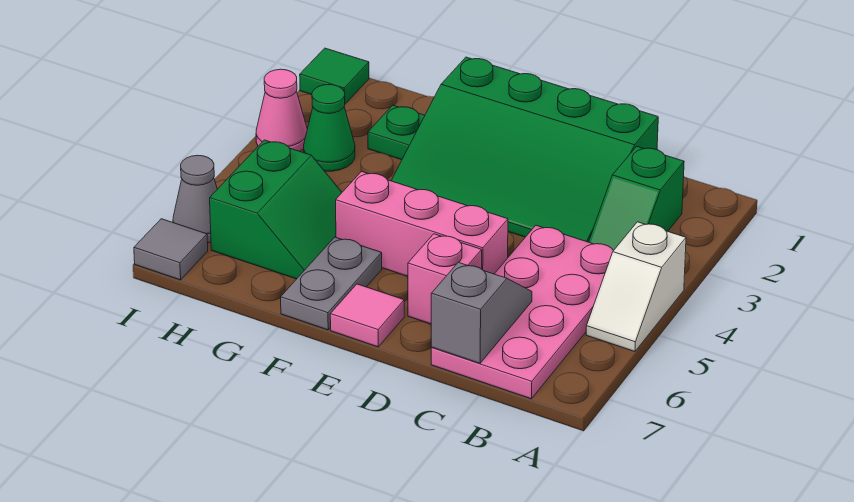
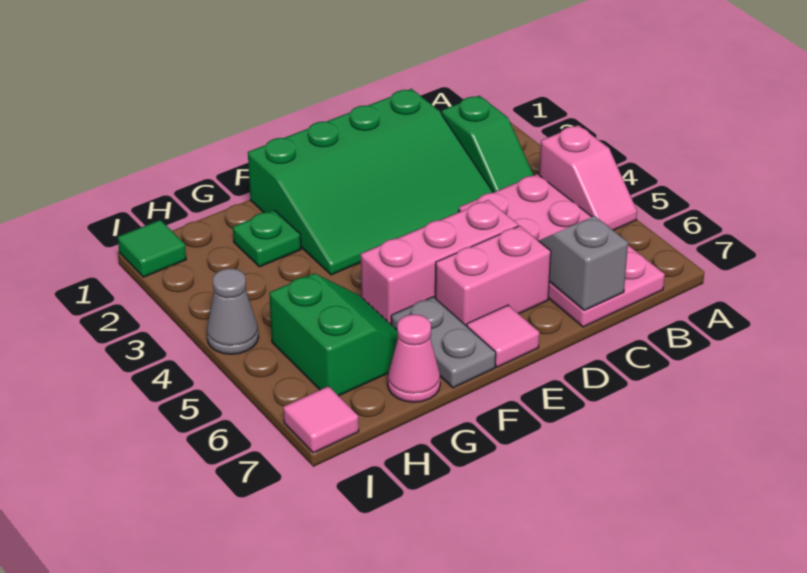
white 1x2 slope [586,222,686,351] -> pink 1x2 slope [539,125,637,230]
pink 1x1 brick [408,234,482,324] -> pink 1x2 brick [435,226,551,326]
green 1x1 cone [303,85,355,171] -> none
pink 1x1 cone [256,69,307,151] -> pink 1x1 cone moved to [388,314,440,402]
grey 1x1 cone [173,155,217,243] -> grey 1x1 cone moved to [207,269,258,354]
grey 1x1 tile [134,219,208,280] -> pink 1x1 tile [283,386,359,453]

